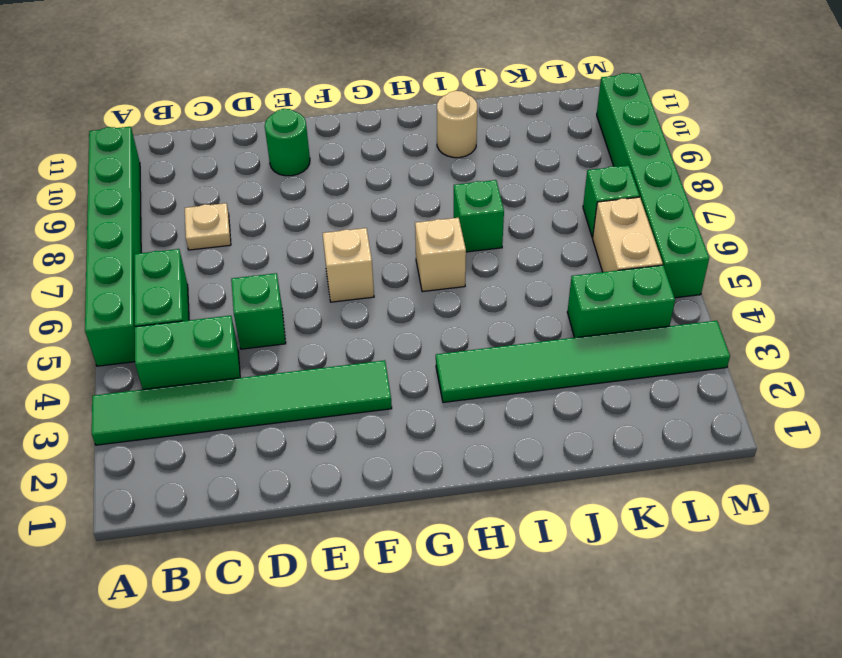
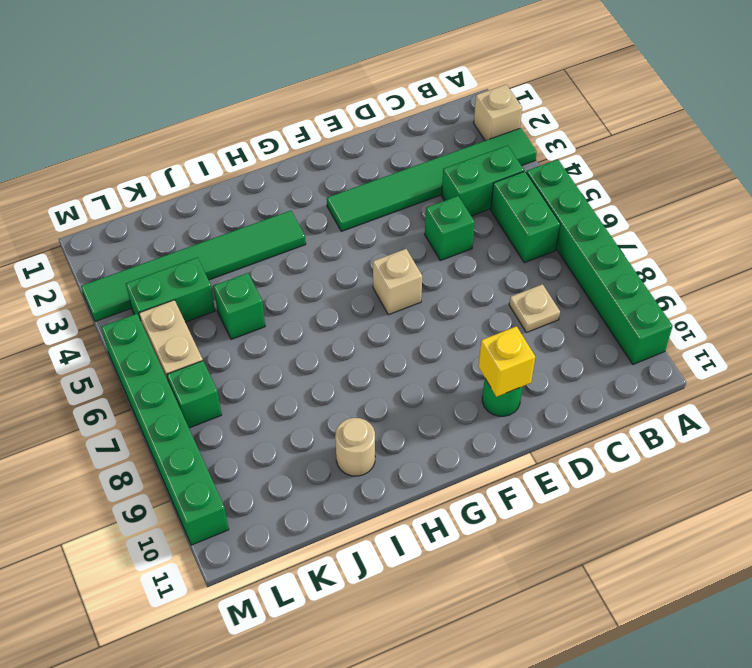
none -> yellow 1x1 brick [478,326,535,397]
tan 1x1 brick [415,218,466,292] -> tan 1x1 brick moved to [474,85,522,141]
green 1x1 brick [454,180,504,252] -> green 1x1 brick moved to [214,273,265,340]

